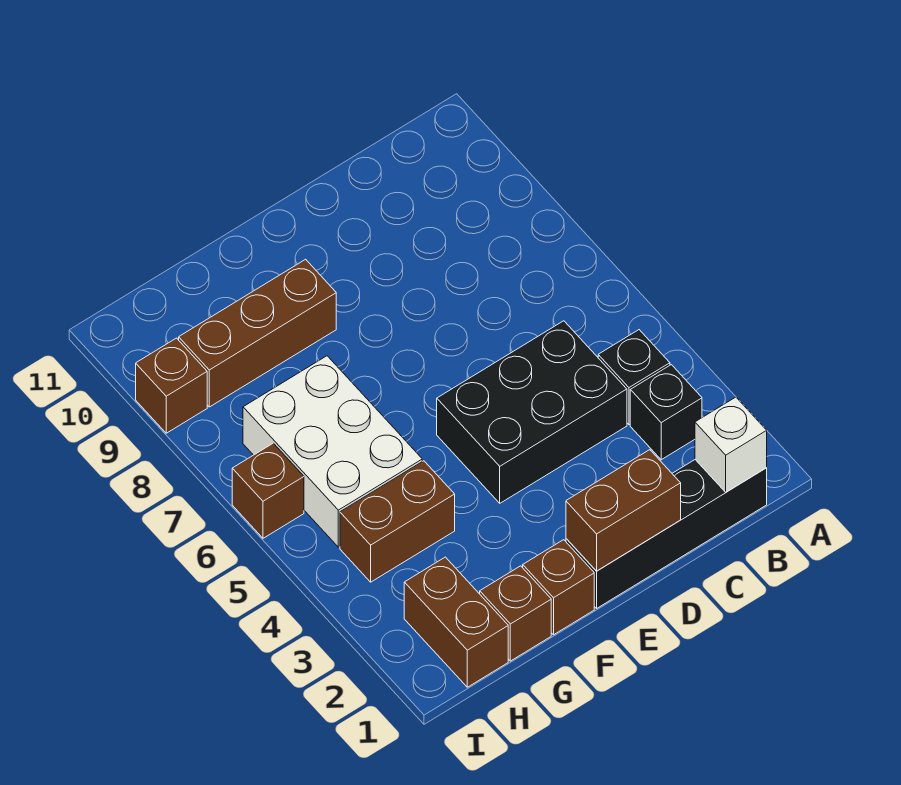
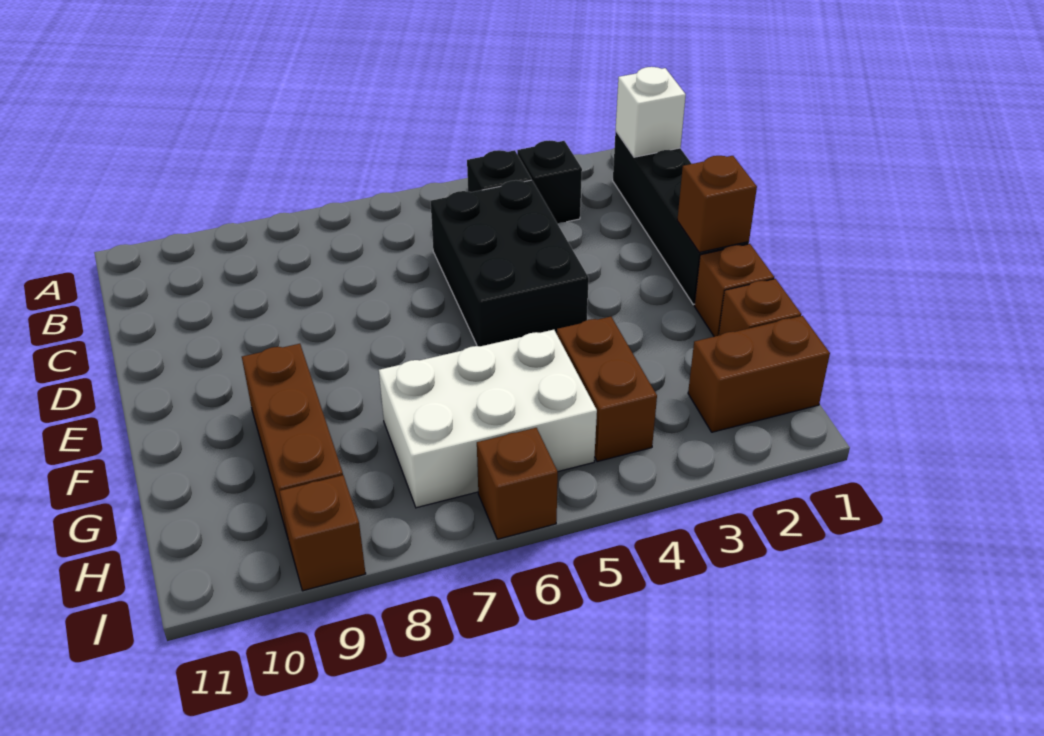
brown 1x2 brick [566,450,681,571] -> brown 1x1 brick [677,156,757,252]

